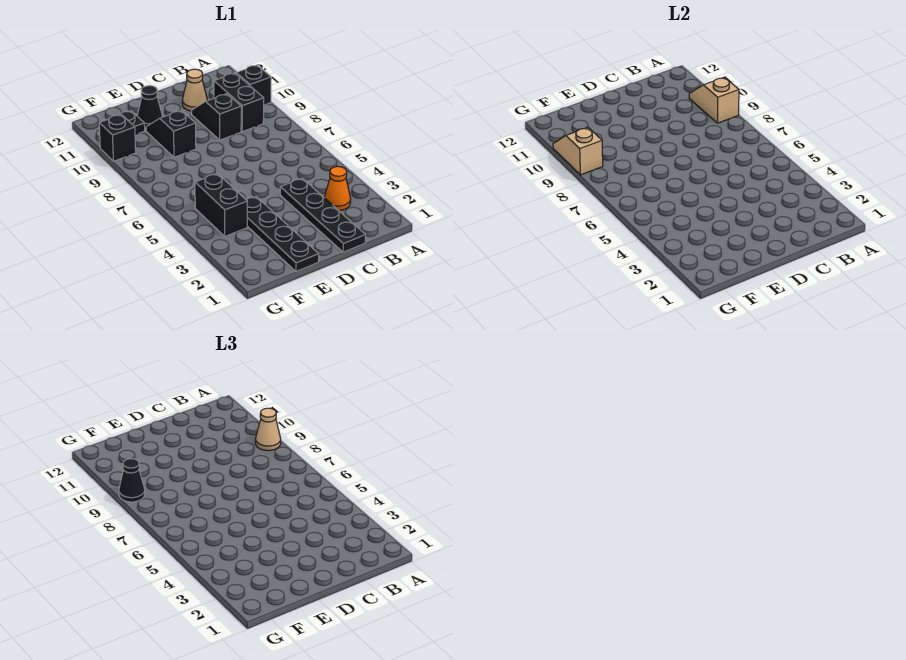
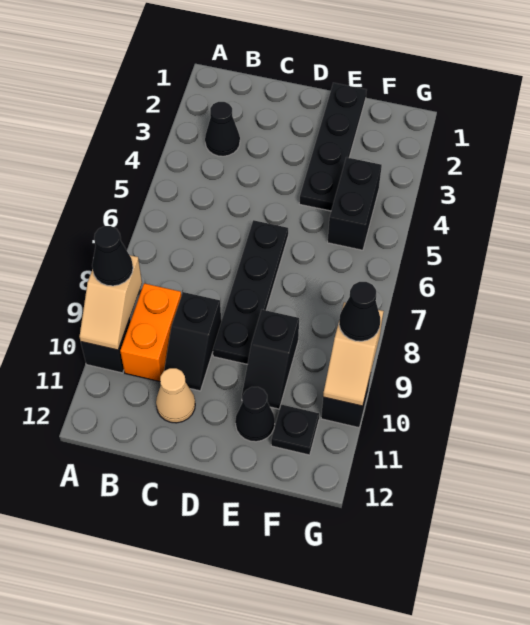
tan 1x1 cone [255,408,281,451] -> black 1x1 cone [92,226,133,286]
orange 1x1 cone [324,166,351,211] -> black 1x1 cone [205,102,240,156]
black 1x2 brick [214,73,264,132] -> orange 1x2 brick [120,283,181,382]
black 1x4 plate [280,178,366,252] -> black 1x4 plate moved to [213,220,288,364]

